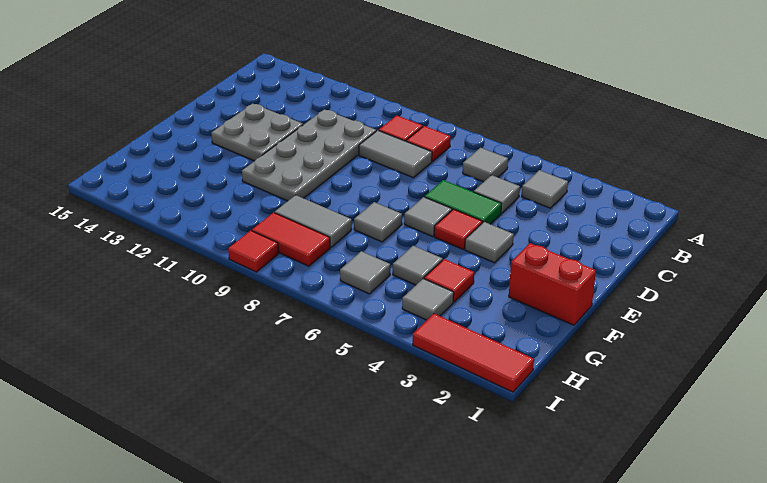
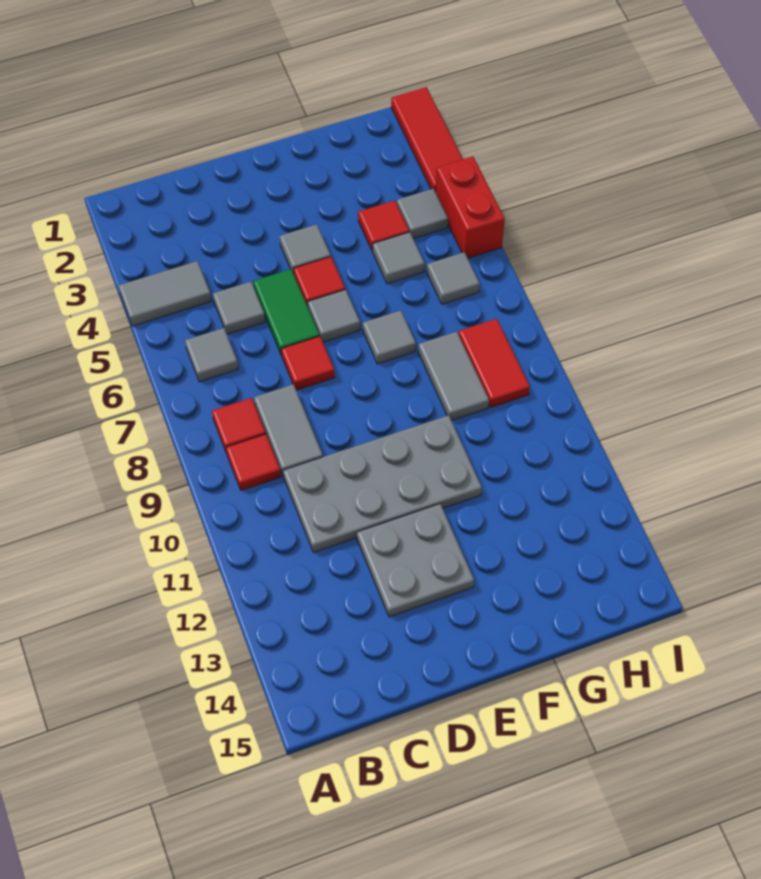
grey 1x1 tile [522,170,568,208] -> grey 1x2 tile [119,261,211,326]
red 1x2 brick [509,243,596,325] -> red 1x2 brick moved to [435,156,505,258]
red 1x1 tile [228,231,279,272] -> red 1x1 tile moved to [281,336,335,390]

